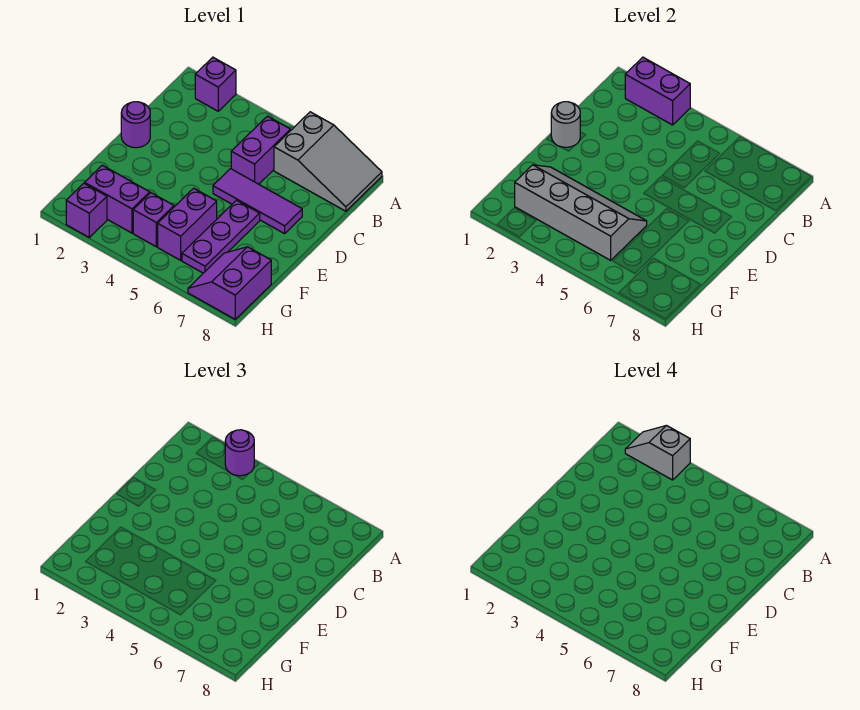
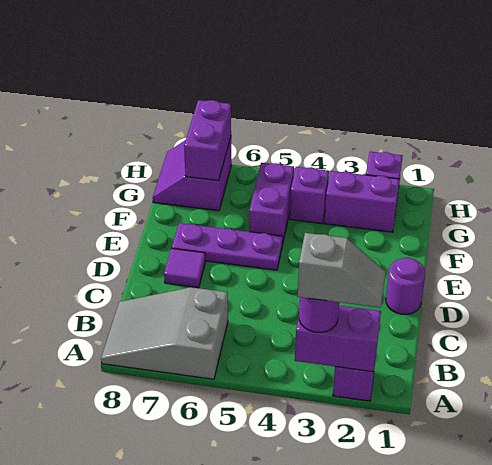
purple 1x2 brick [231,116,290,184] -> purple 1x2 brick moved to [184,100,231,181]
grey 1x1 round brick [551,102,580,147] -> none
purple 1x3 tile [213,169,302,234] -> purple 1x1 tile [164,248,206,288]
purple 1x3 plate [182,200,260,273] -> purple 1x3 plate turned to [172,223,283,270]
grey 2x4 slope [515,165,647,260] -> none
purple 2x2 slope [188,247,271,319] -> purple 2x2 slope turned to [153,138,232,211]

